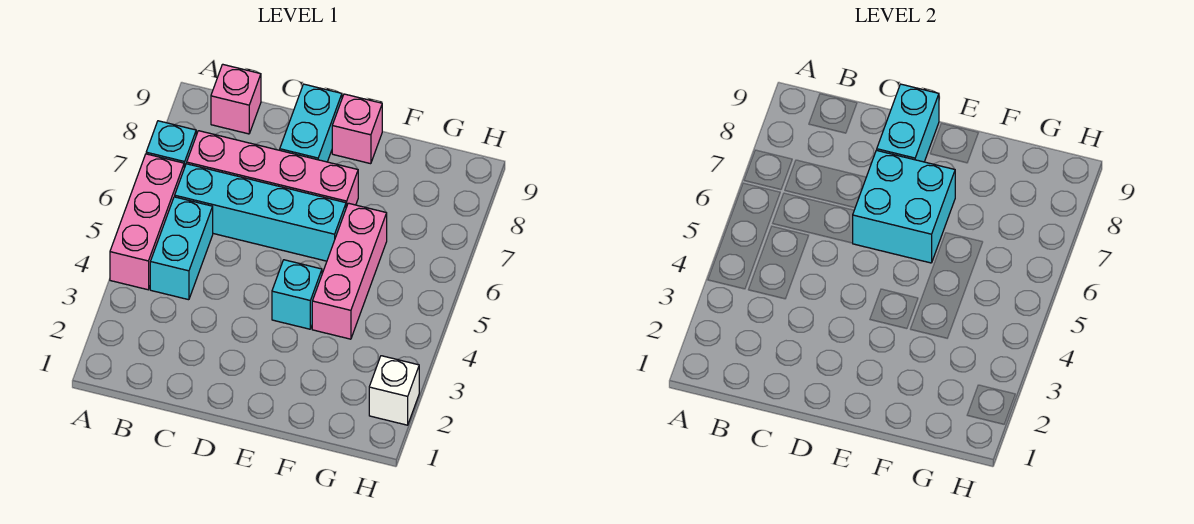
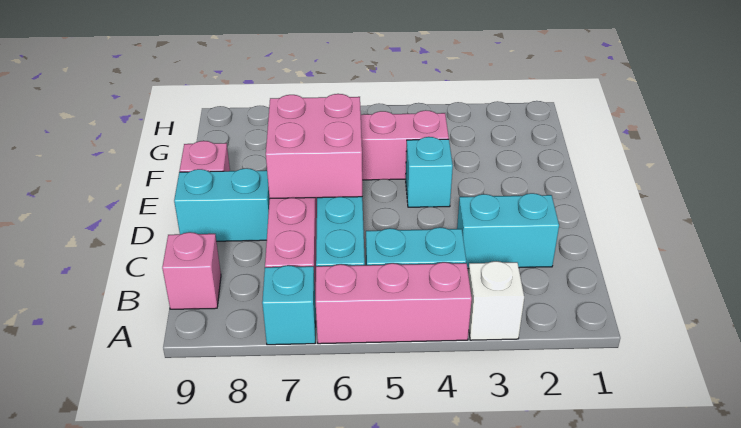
cyan 2x2 brick [853,150,955,263] -> pink 2x2 brick [266,94,362,198]
cyan 1x2 brick [877,84,939,162] -> cyan 1x2 brick moved to [457,193,559,269]
white 1x1 brick [369,356,419,425] -> white 1x1 brick moved to [468,261,524,340]

